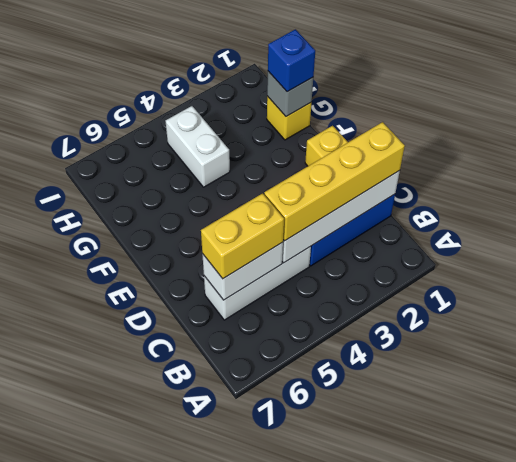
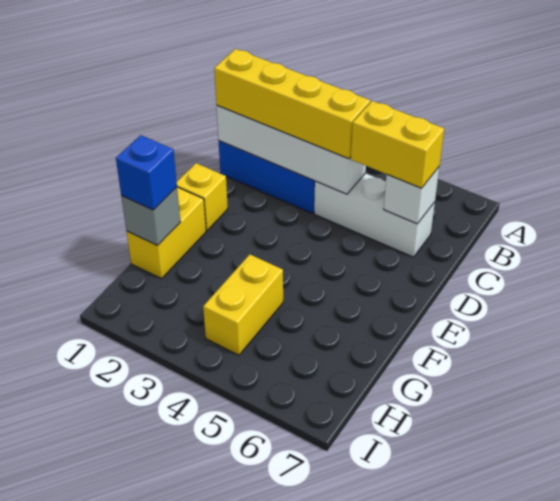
white 1x2 brick [202,242,283,300] -> white 1x1 brick [384,167,439,224]
yellow 1x1 brick [267,96,312,140] -> yellow 1x2 brick [127,187,206,279]
white 1x2 brick [166,106,230,187] -> yellow 1x2 brick [203,254,283,355]

